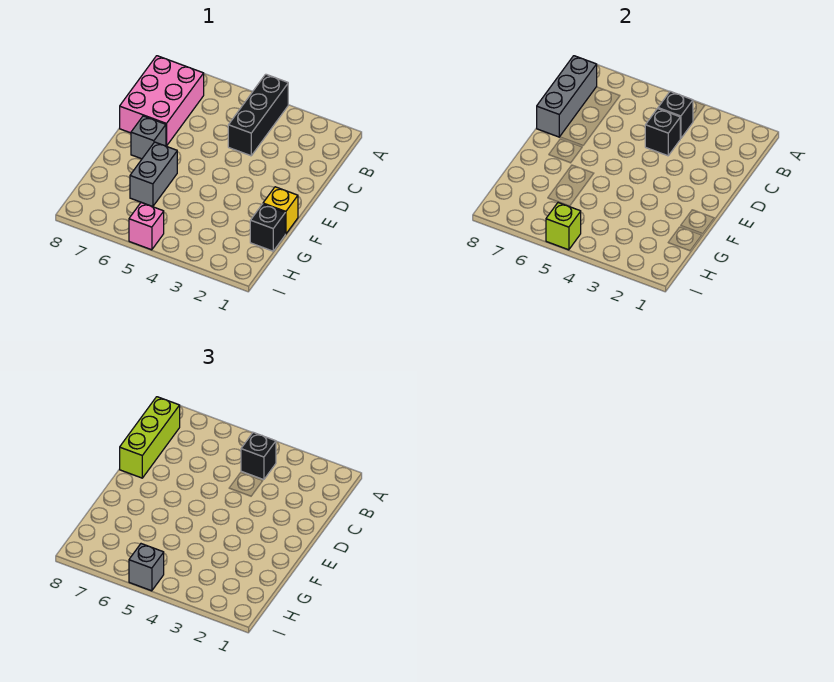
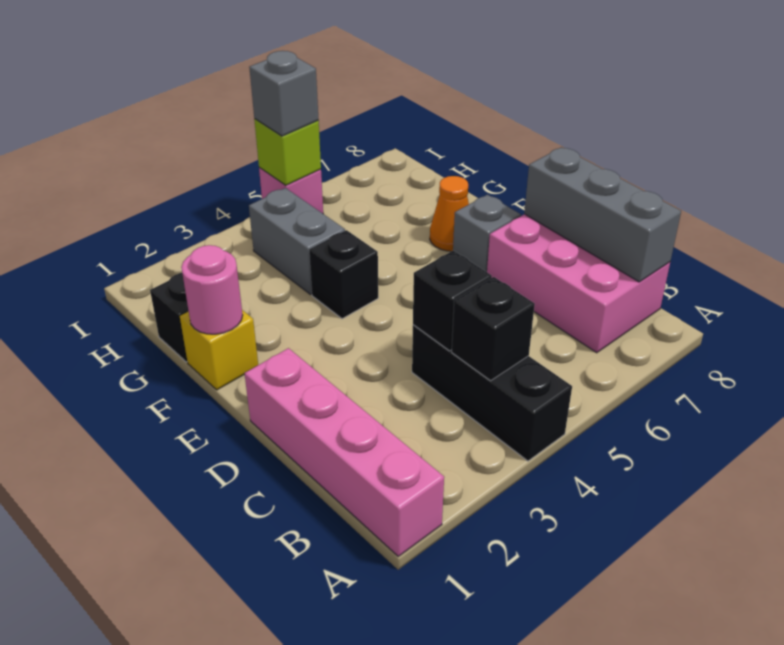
none -> pink 1x4 brick [244,348,444,556]
black 1x1 brick [241,432,276,480] -> black 1x1 brick moved to [309,230,378,319]
lime 1x3 brick [120,397,180,478] -> none
none -> pink 1x1 round brick [181,245,243,334]
grey 1x2 brick [130,142,177,207] -> grey 1x2 brick moved to [249,188,345,294]
none -> orange 1x1 cone [430,176,469,251]

